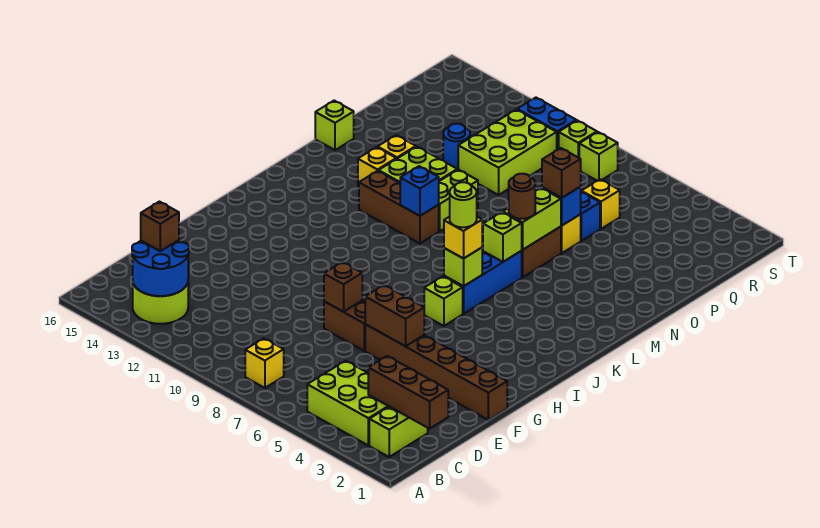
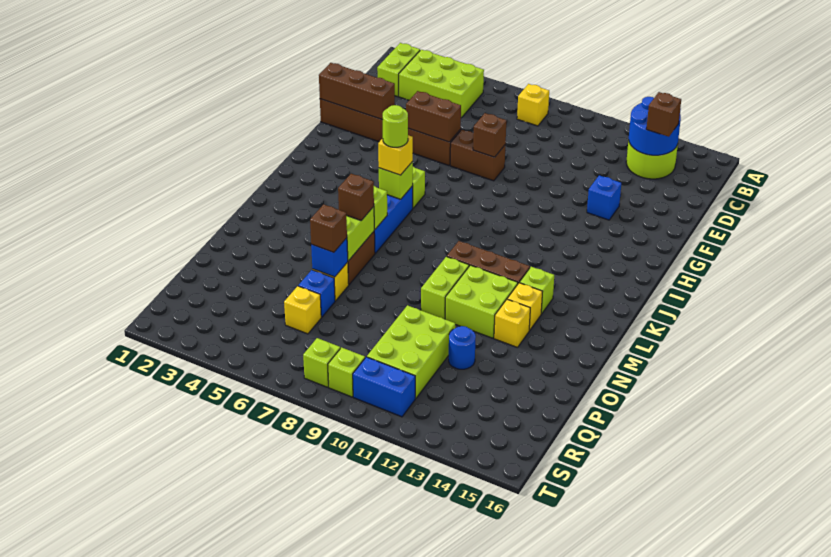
brown 1x3 brick [368,356,448,429] -> brown 1x3 brick moved to [319,63,395,120]
blue 1x1 brick [400,166,439,216] -> blue 1x1 brick moved to [587,175,621,220]
brown 1x1 round brick [509,174,535,219] -> brown 1x1 brick [338,174,374,220]
lime 1x1 brick [315,101,354,150] -> lime 1x1 brick moved to [520,267,554,314]

